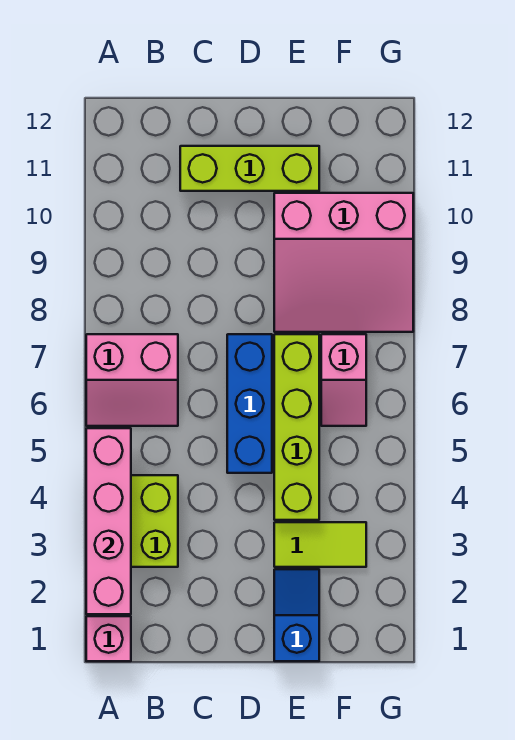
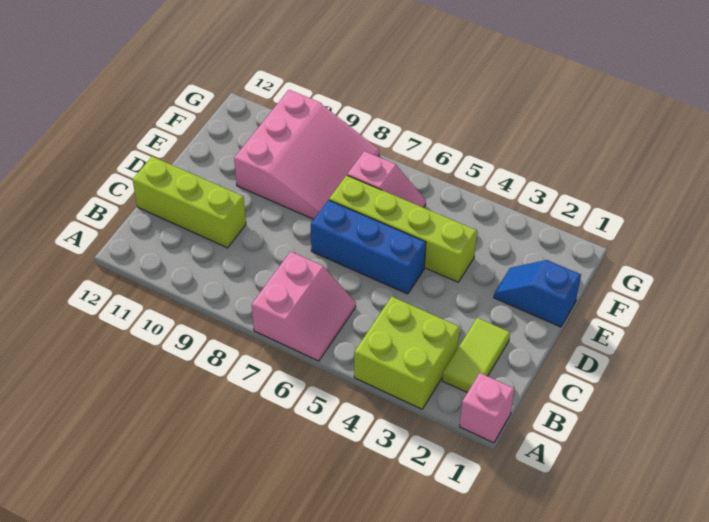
pink 1x4 brick [86,428,131,614] -> none
lime 1x3 brick [180,146,319,191] -> lime 1x3 brick turned to [133,157,246,248]
lime 1x2 tile [274,522,366,567] -> lime 1x2 tile moved to [442,318,510,393]

